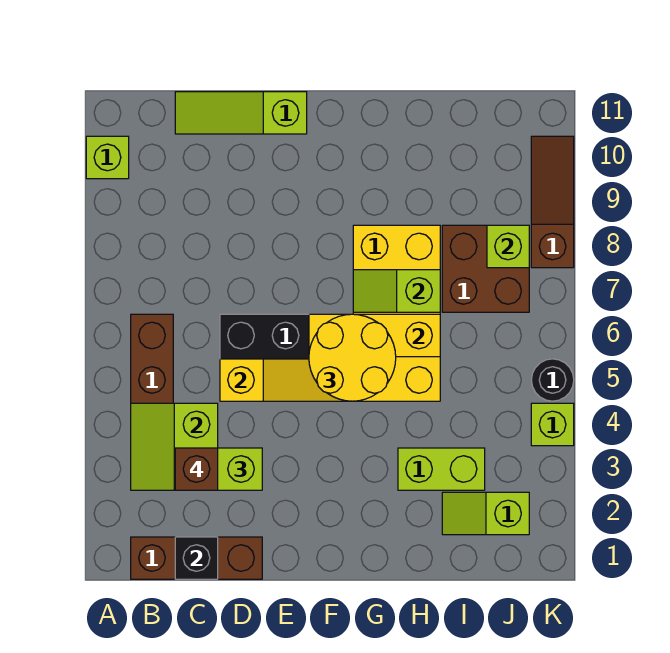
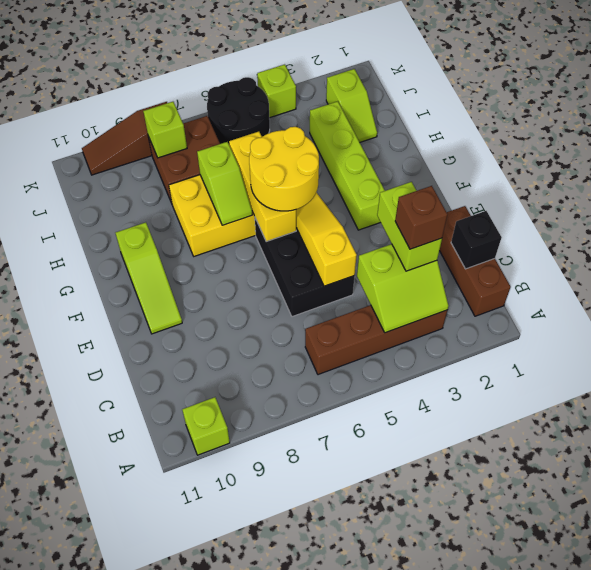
lime 1x3 slope [175,92,307,134] -> lime 1x3 slope moved to [116,222,182,334]
lime 1x2 brick [398,448,485,490] -> lime 1x4 brick [310,101,385,230]
black 1x1 round brick [531,359,574,401] -> black 2x2 round brick [207,77,270,144]

